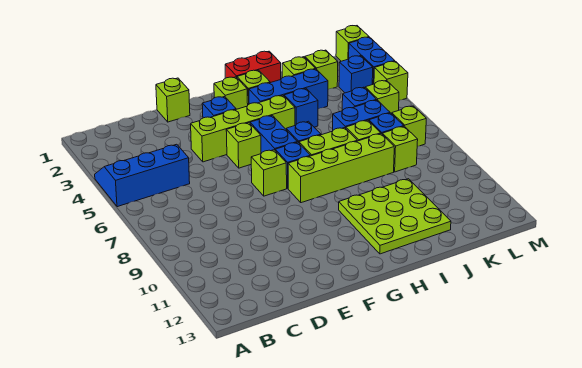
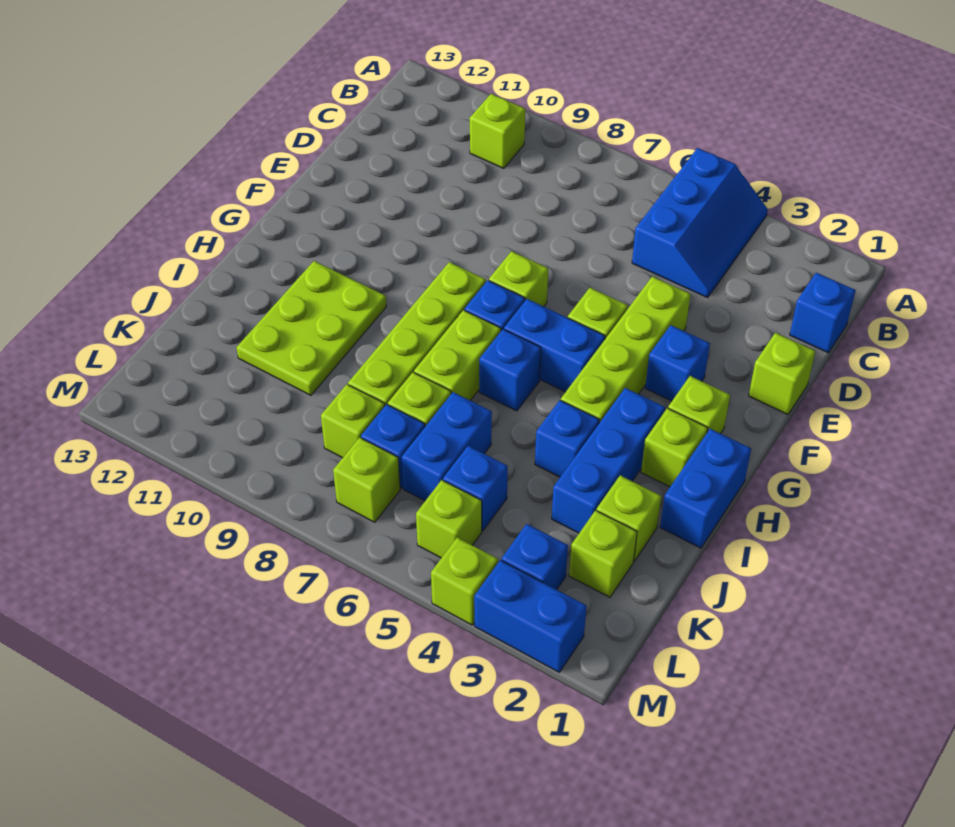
none -> blue 1x1 brick [790,273,856,353]
red 1x2 brick [225,51,281,83] -> blue 1x2 brick [660,429,751,548]
lime 3x3 plate [339,179,451,254] -> lime 2x3 plate [236,261,386,395]
lime 1x1 brick [336,26,369,61] -> lime 1x1 brick moved to [470,94,525,168]

